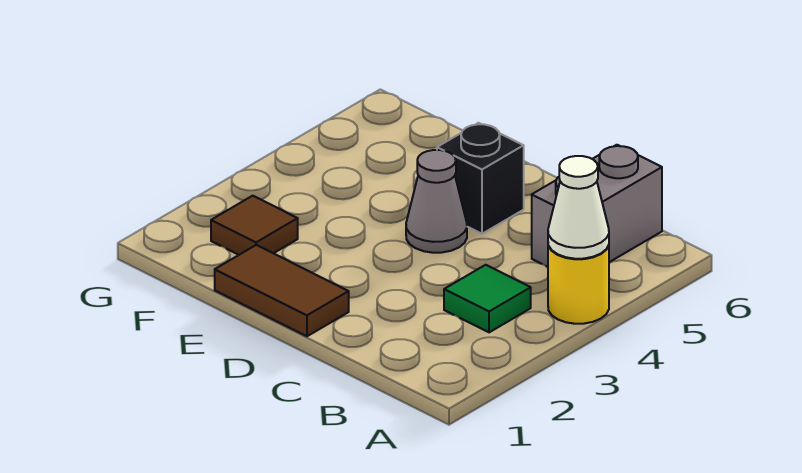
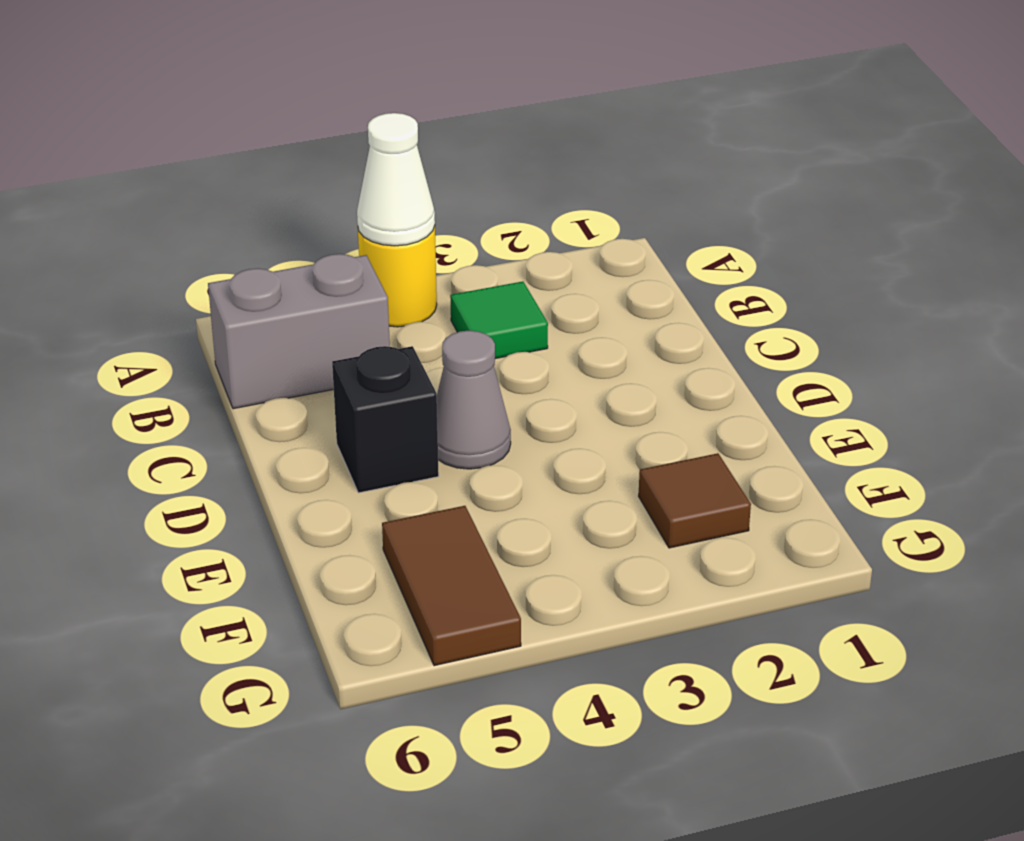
brown 1x2 tile [215,245,349,336] -> brown 1x2 tile moved to [382,506,521,666]

